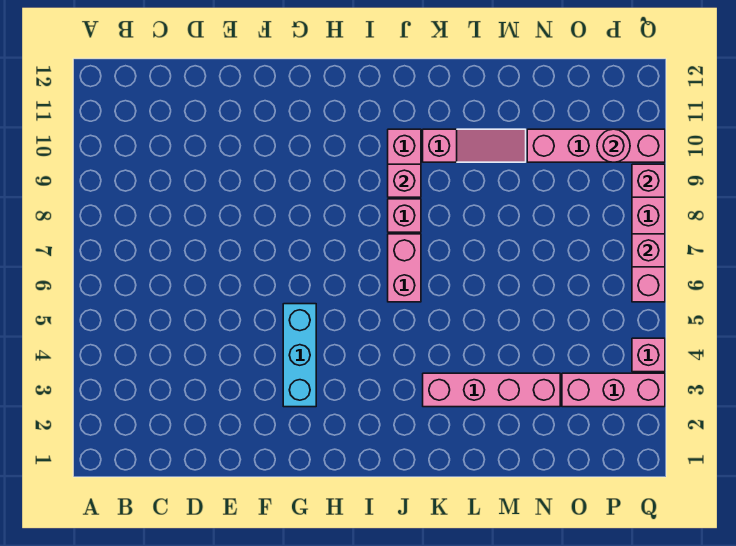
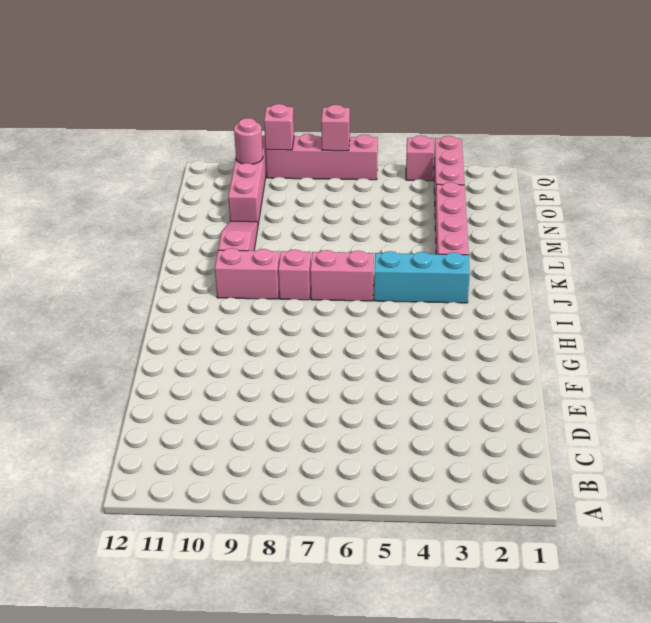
cyan 1x3 brick [283,304,316,407] -> cyan 1x3 brick moved to [374,251,470,303]
pink 1x1 brick [388,164,421,197] -> none

